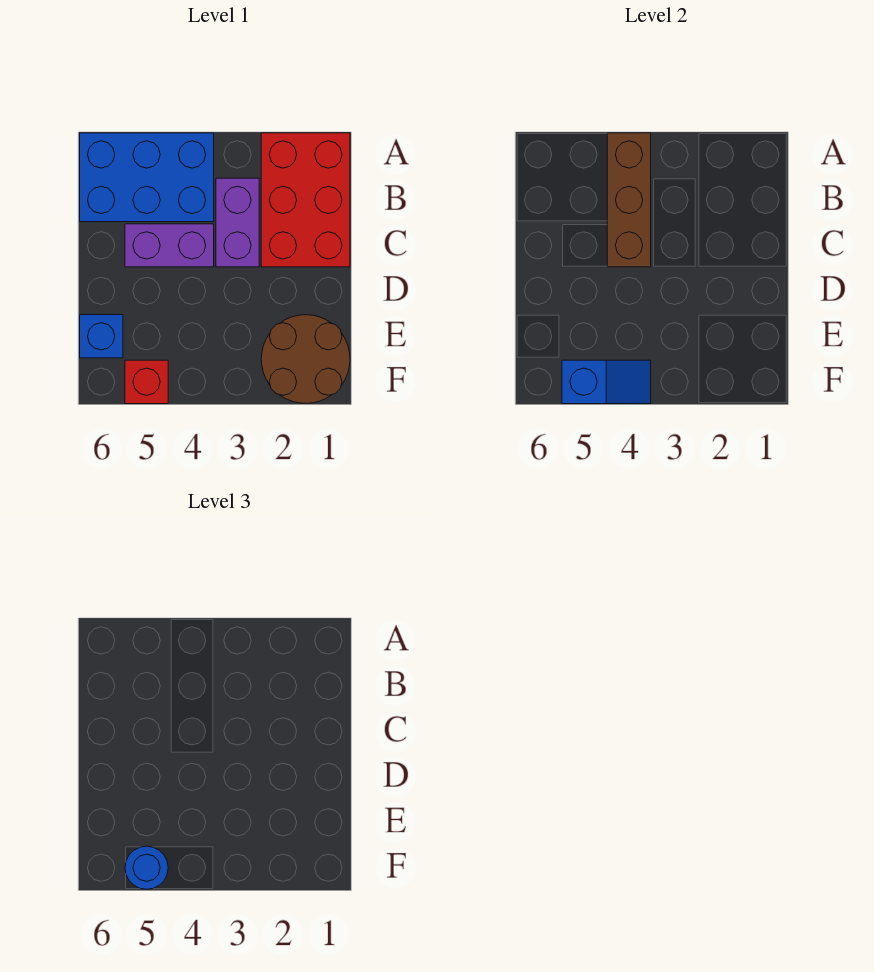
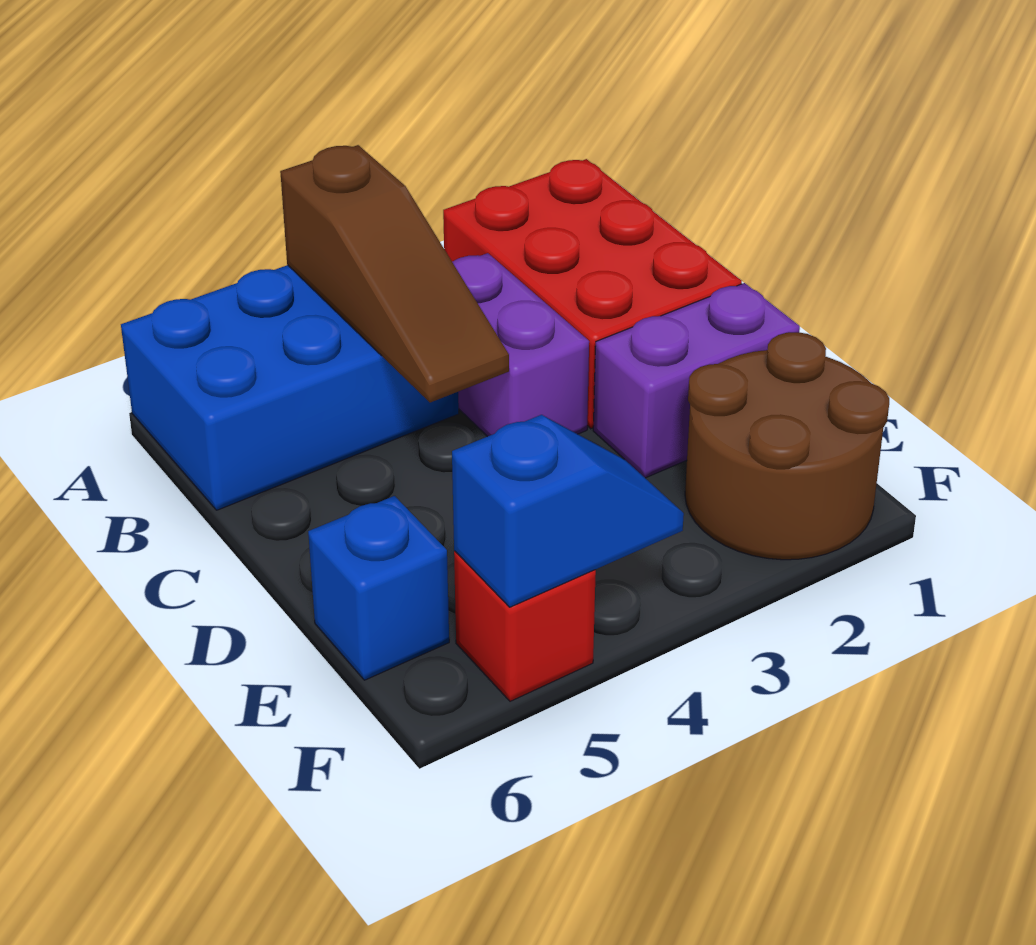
brown 1x3 brick [607,133,651,267] -> brown 1x3 slope [280,145,509,402]
purple 1x2 brick [125,224,214,267] -> purple 1x2 brick moved to [593,283,800,478]
blue 1x1 round brick [125,846,168,889] -> none

